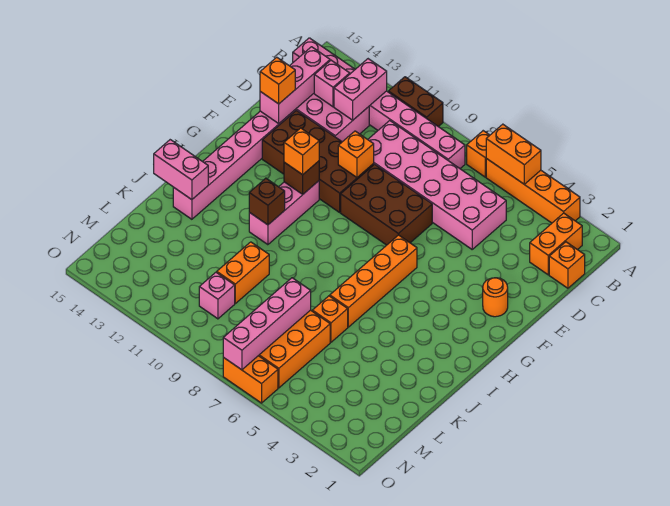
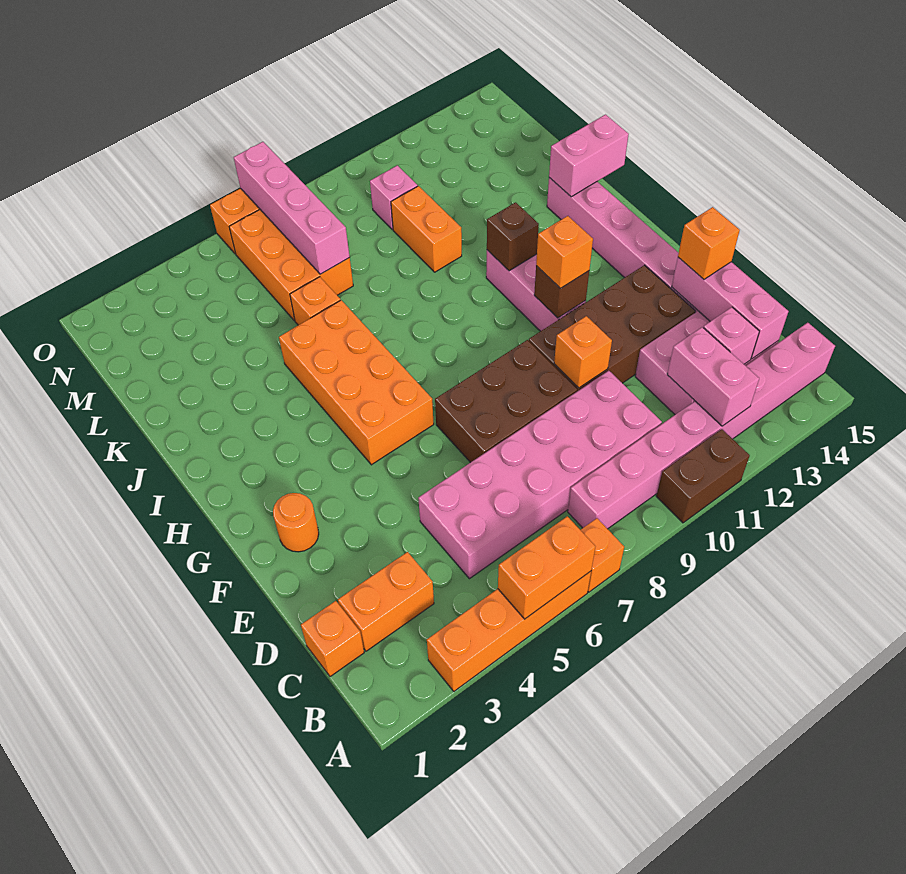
orange 1x2 brick [530,213,582,275] -> orange 1x2 brick turned to [338,552,434,651]
orange 1x4 brick [330,235,417,327] -> orange 2x4 brick [279,300,434,465]

